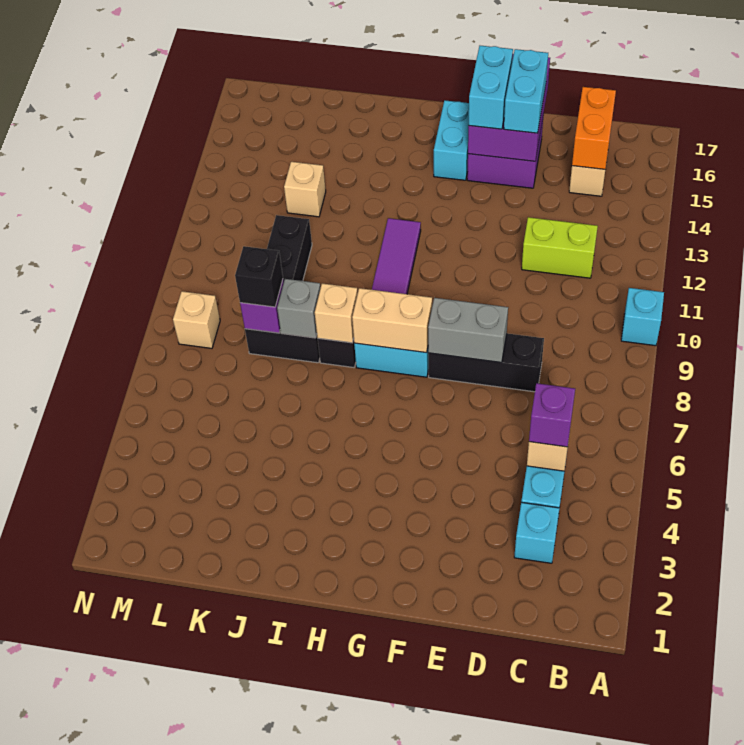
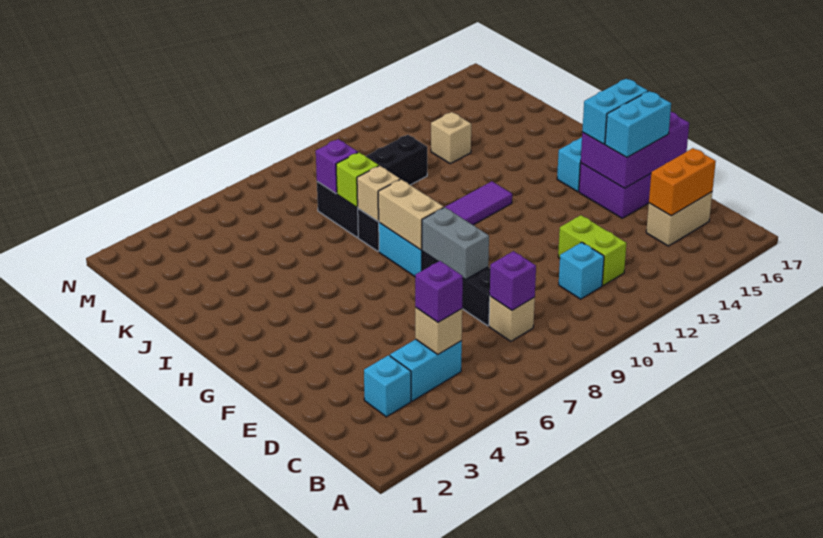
cyan 1x1 brick [621,288,664,346] -> cyan 1x1 brick moved to [559,242,604,299]
none -> purple 1x1 brick [490,251,536,310]
grey 1x1 brick [277,279,321,338] -> lime 1x1 brick [336,152,379,207]
black 1x1 brick [235,246,283,307] -> none
tan 1x1 brick [173,291,220,348] -> tan 1x1 brick moved to [489,296,535,341]

